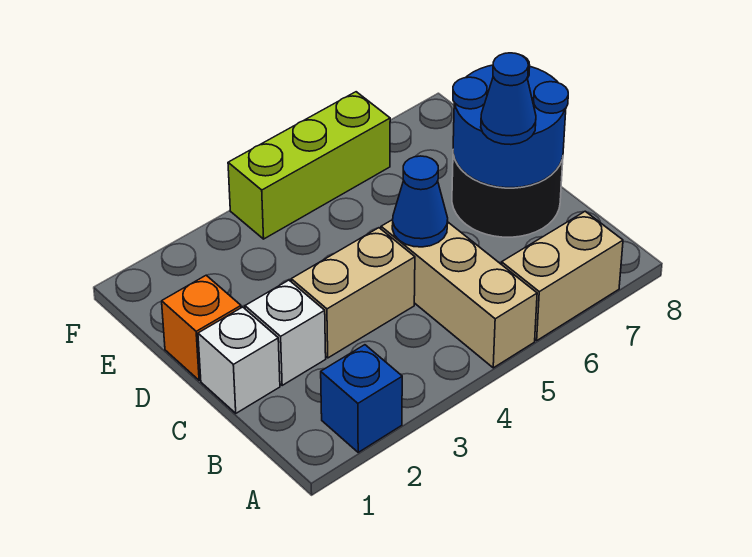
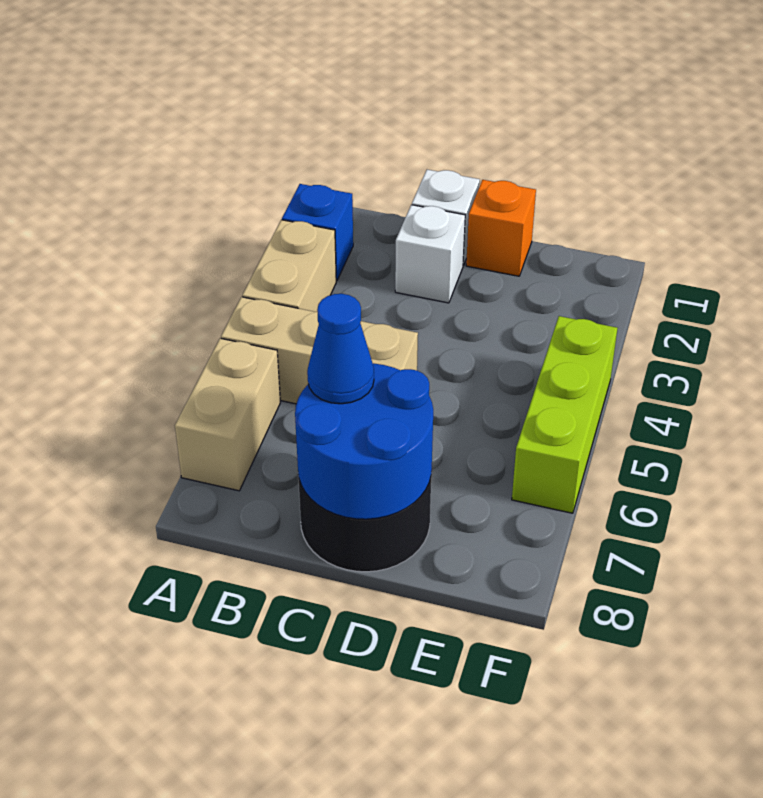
tan 1x2 brick [291,228,415,358] -> tan 1x2 brick moved to [242,220,336,312]
blue 1x1 cone [392,156,448,247] -> none

